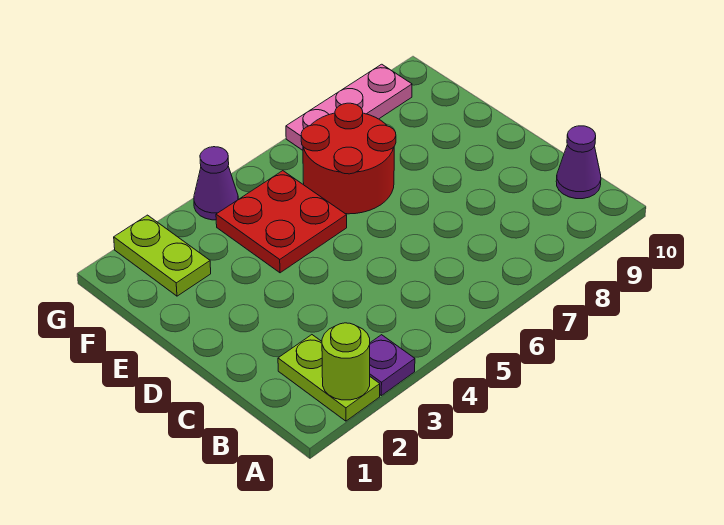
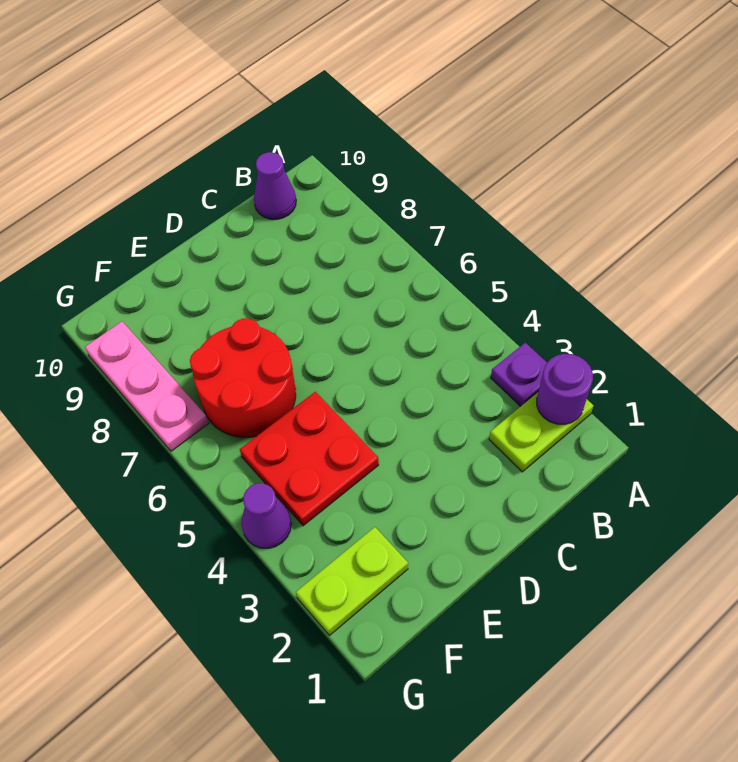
lime 1x1 round brick [322,323,370,400] -> purple 1x1 round brick [537,354,593,424]

